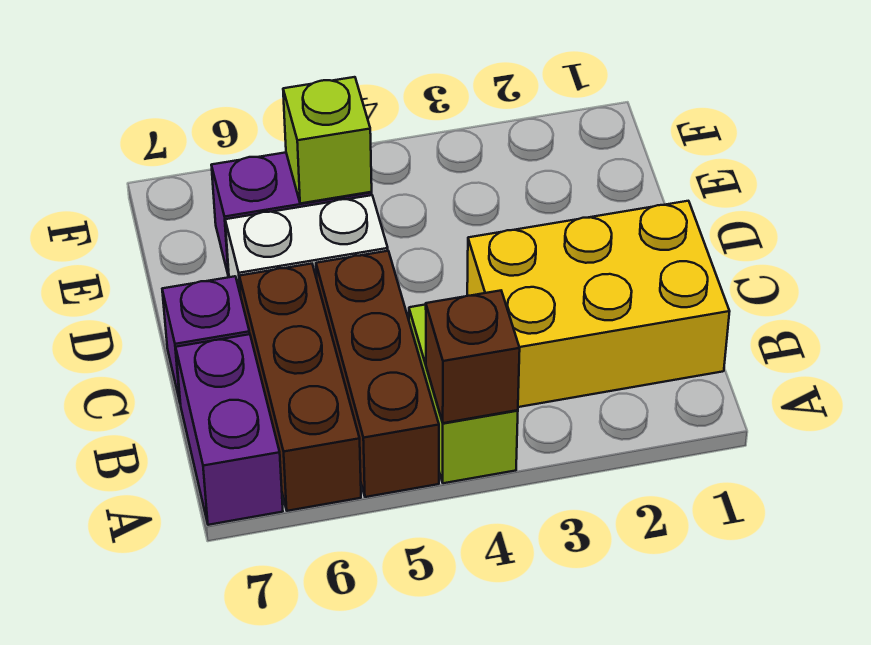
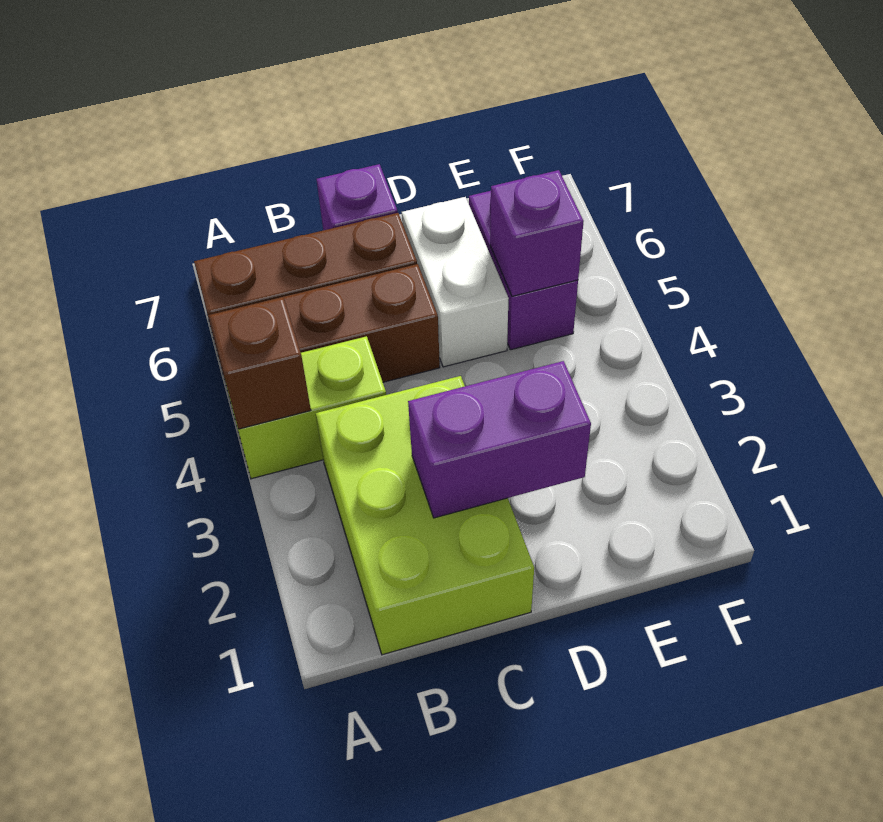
purple 1x2 brick [176,334,283,525] -> purple 1x2 brick moved to [408,361,591,518]
yellow 2x3 brick [467,201,730,407] -> lime 2x3 brick [316,376,534,655]
lime 1x1 brick [283,77,372,204] -> purple 1x1 brick [490,170,584,296]

